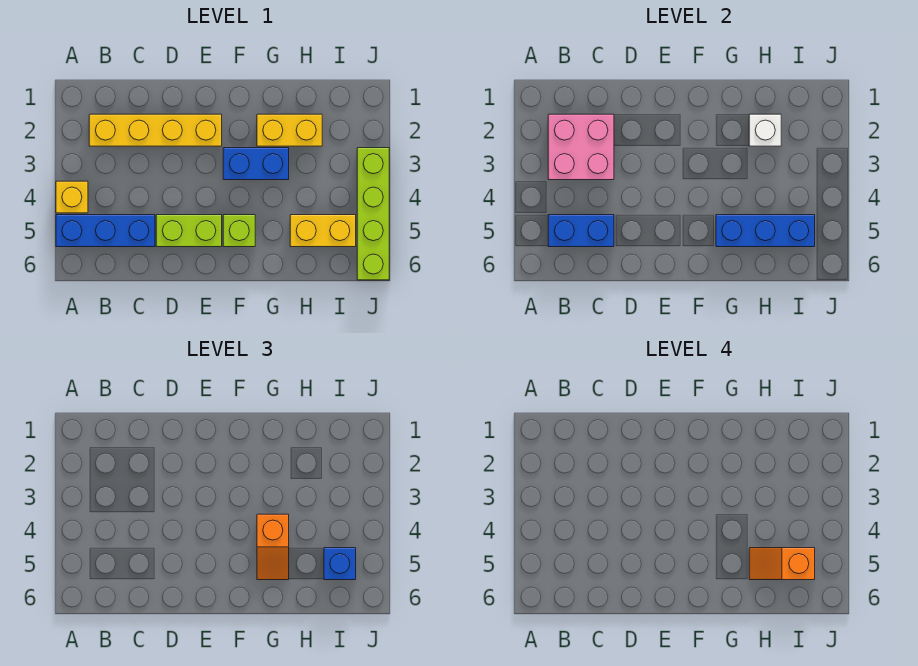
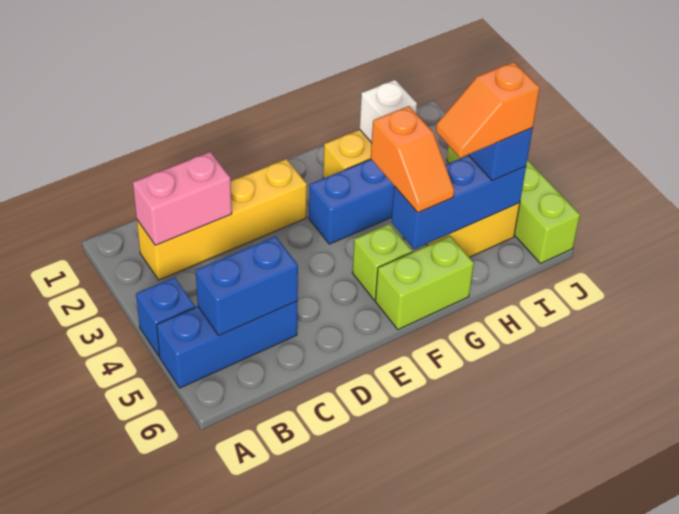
yellow 1x1 brick [56,181,88,213] -> blue 1x1 brick [136,277,195,356]
pink 2x2 brick [548,114,614,180] -> pink 1x2 brick [133,152,232,245]
lime 1x2 brick [156,215,222,247] -> lime 1x2 brick moved to [375,236,474,329]

